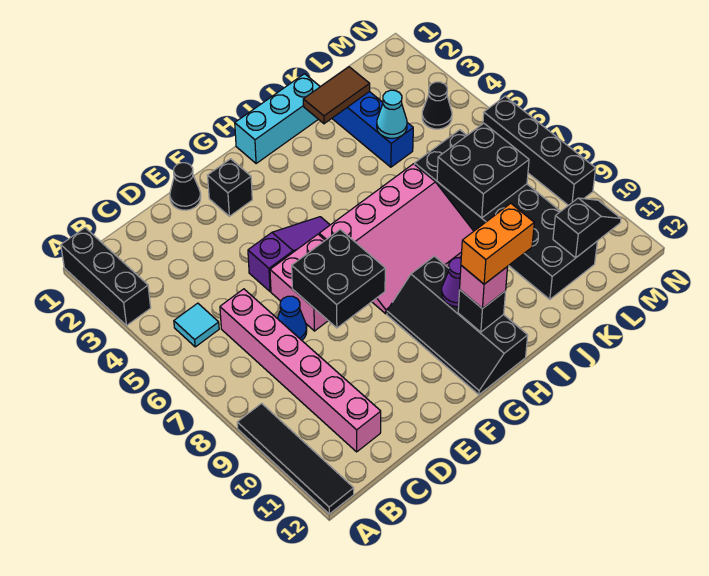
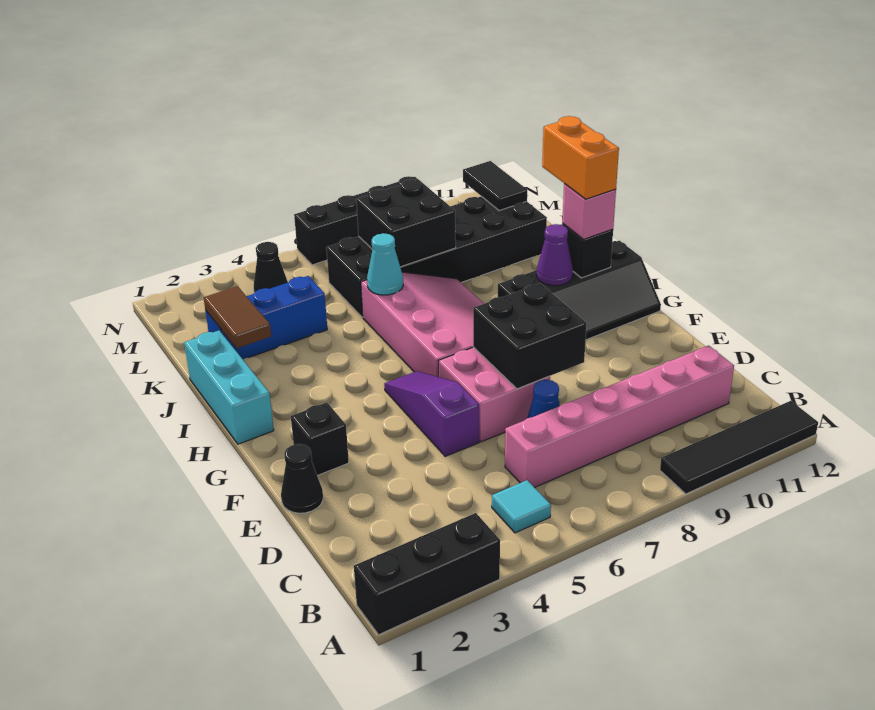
cyan 1x1 cone [377,90,407,138] -> cyan 1x1 cone moved to [367,233,403,295]
black 1x2 slope [553,198,621,258] -> black 1x2 tile [463,161,527,211]

